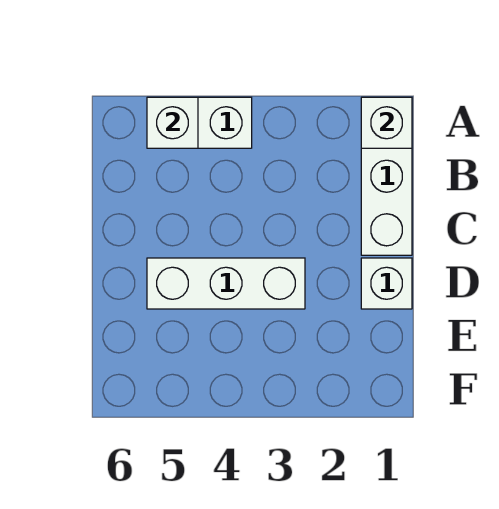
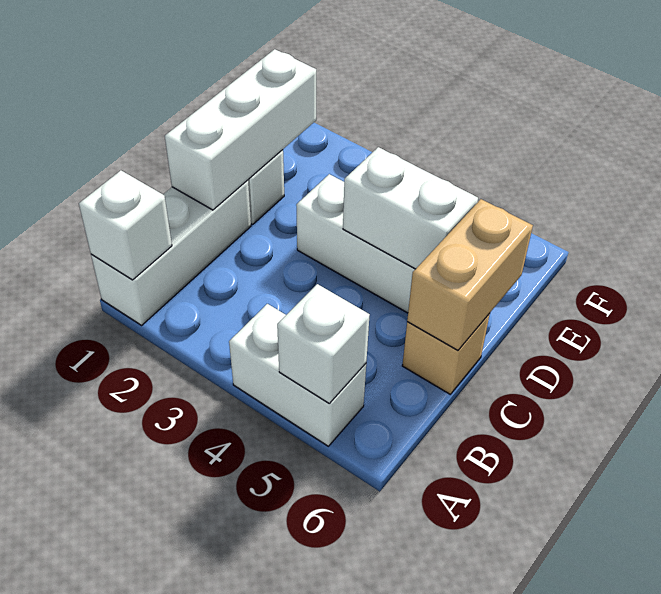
none -> white 1x3 brick [165,49,316,210]
none -> tan 1x1 brick [402,313,490,394]
none -> tan 1x2 brick [407,199,533,350]
none -> white 1x2 brick [343,147,478,269]

